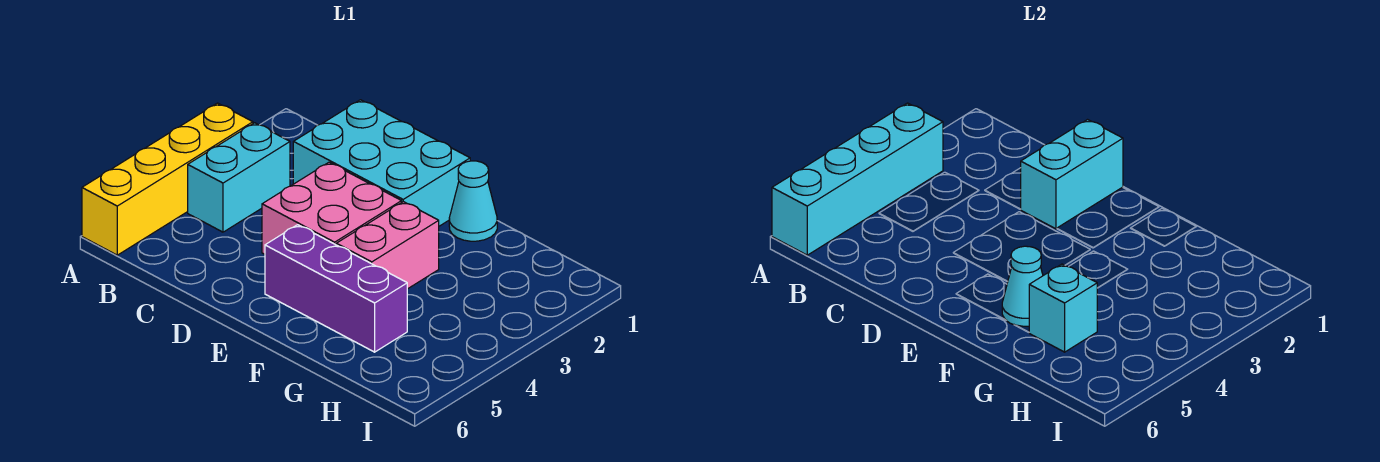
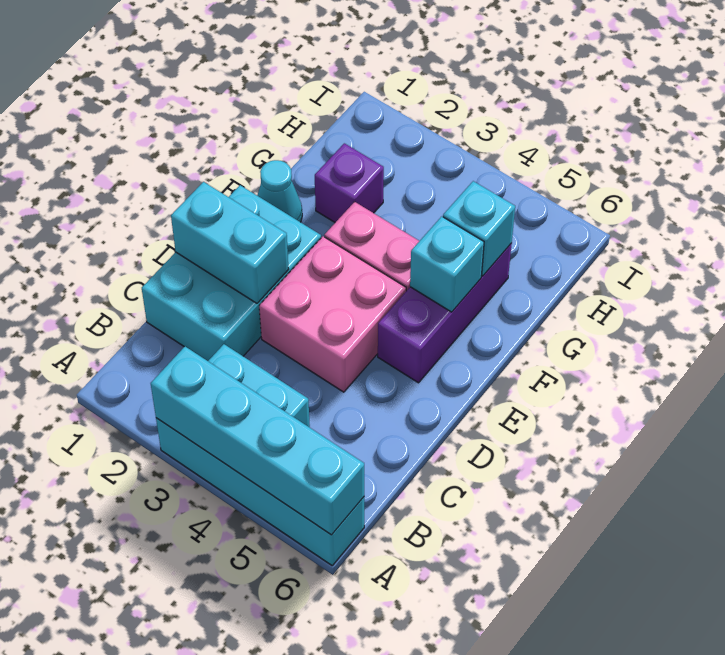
yellow 1x4 brick [82,103,253,255] -> cyan 1x4 brick [156,418,364,565]
cyan 1x1 cone [1002,246,1043,326] -> cyan 1x1 brick [410,216,484,312]
none -> purple 1x1 brick [315,143,384,222]

